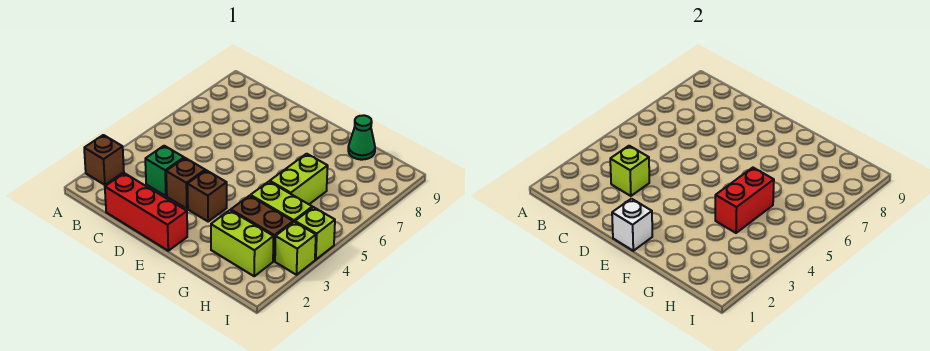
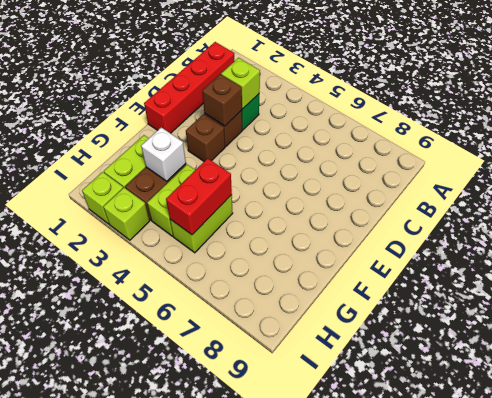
brown 1x1 brick [84,135,124,185] -> brown 1x1 brick moved to [202,74,242,126]
red 1x3 brick [105,173,187,251] -> red 1x4 brick [144,42,234,133]
white 1x1 brick [612,199,652,251] -> white 1x1 brick moved to [141,127,186,181]
red 1x2 brick [715,168,774,233] -> red 1x2 brick turned to [166,158,232,235]
lime 1x2 brick [270,154,328,204] -> lime 1x2 brick turned to [170,195,233,253]
green 1x1 cone [348,115,375,160] -> none
lime 1x1 brick [295,207,335,260] -> lime 1x1 brick moved to [82,172,123,224]

